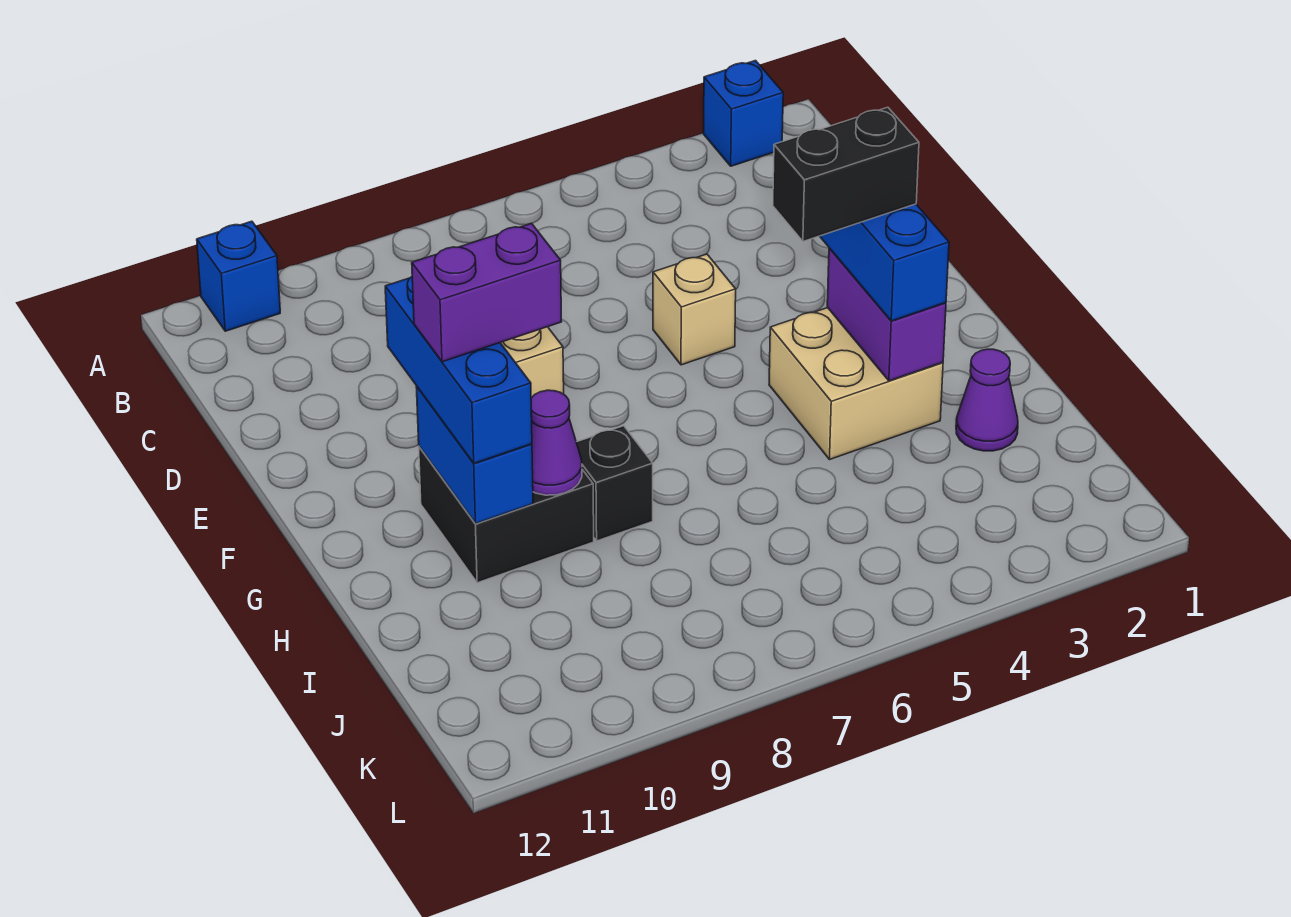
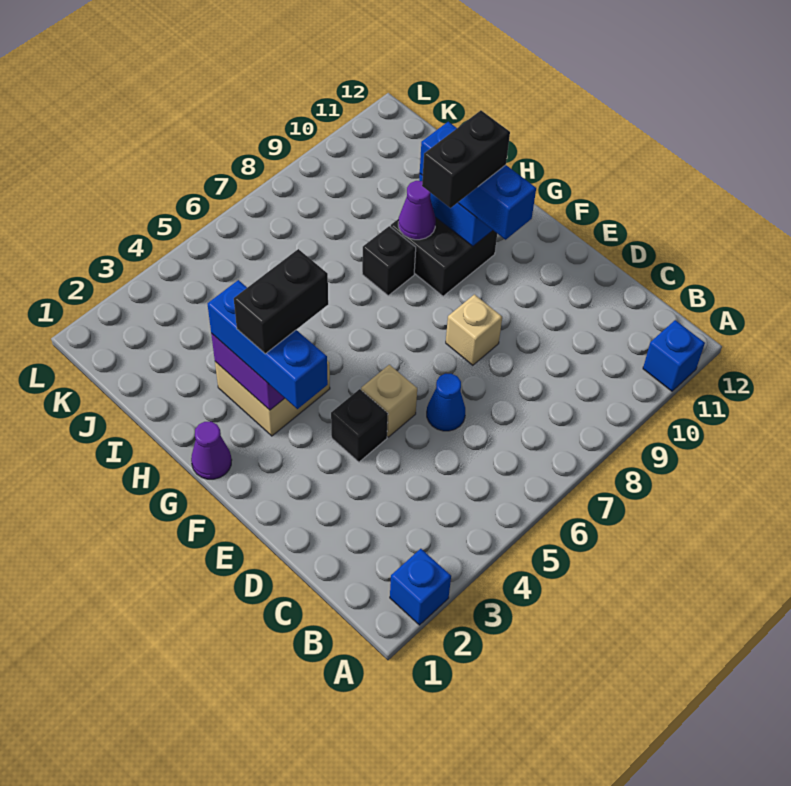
none -> blue 1x1 cone [427,374,465,431]
none -> black 1x1 brick [331,389,388,462]
purple 1x2 brick [412,223,562,362] -> black 1x2 brick [422,110,510,208]
purple 1x1 cone [956,349,1018,451] -> purple 1x1 cone moved to [191,422,232,479]

